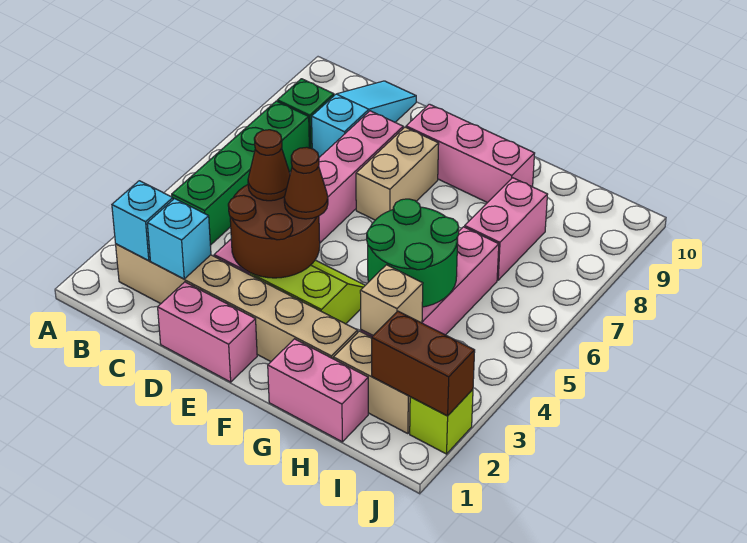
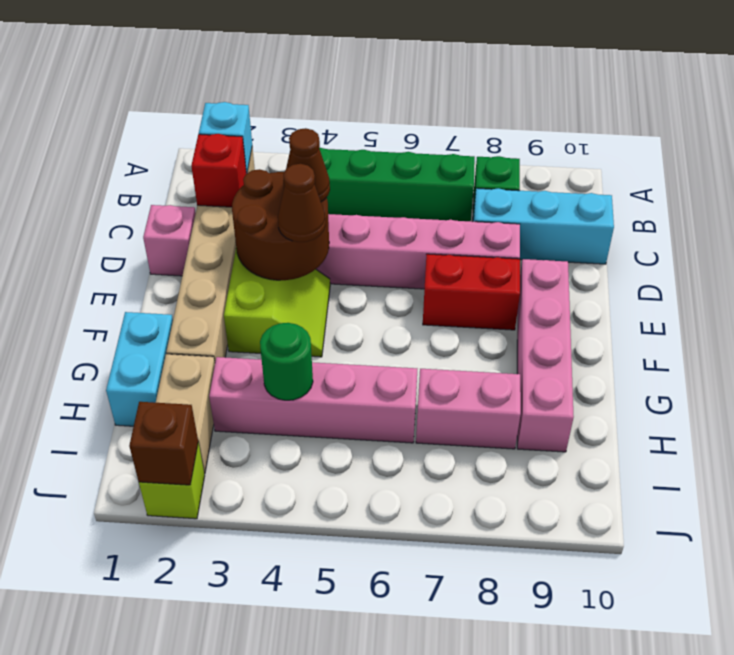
cyan 1x1 brick [147,199,211,279] -> red 1x1 brick [191,134,247,207]
cyan 1x3 slope [312,81,416,157] -> cyan 1x3 brick [473,188,614,264]
pink 1x2 brick [158,282,257,382] -> pink 1x1 brick [143,205,196,276]
tan 1x2 brick [356,127,439,220] -> red 1x2 brick [423,254,520,330]
pink 1x3 brick [406,104,535,203] -> pink 1x4 brick [517,259,574,452]
pink 1x2 brick [268,339,368,442] -> cyan 1x2 brick [106,312,173,426]
green 2x2 round brick [367,199,459,307] -> green 1x1 round brick [260,323,313,400]
tan 1x1 brick [360,265,423,335] -> none
brown 1x2 brick [371,311,475,416] -> brown 1x1 brick [129,402,198,485]

